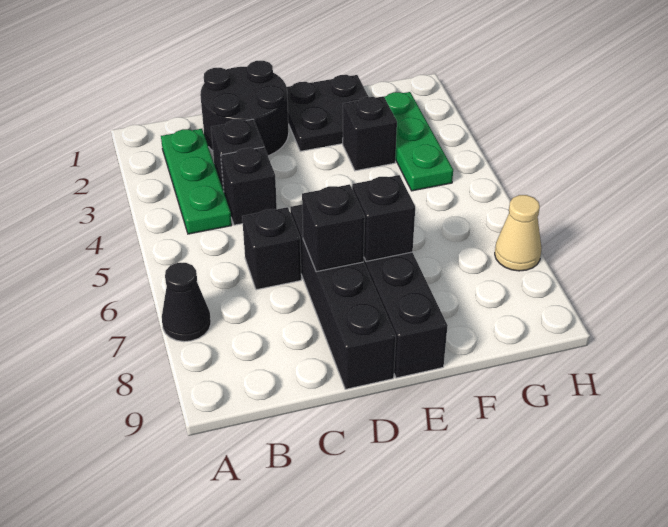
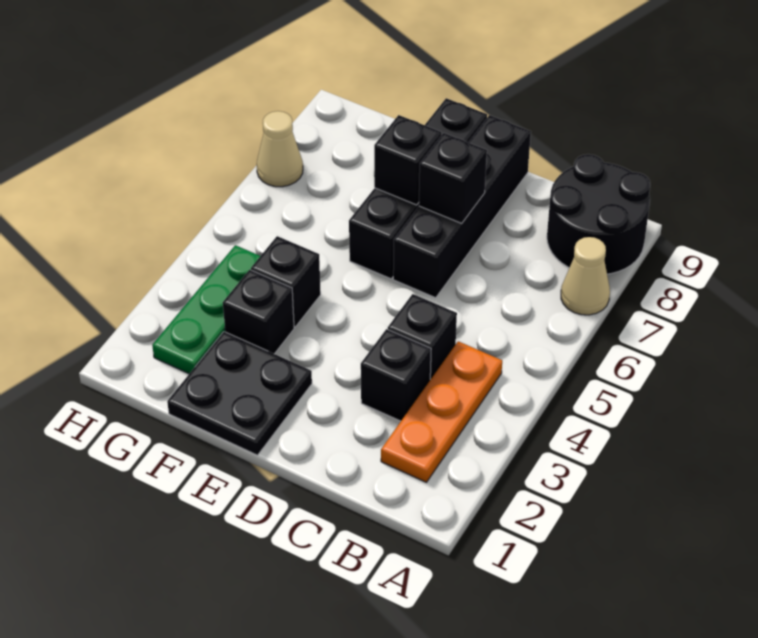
black 1x1 cone [162,263,211,342] -> tan 1x1 cone [561,237,610,315]
green 1x3 plate [161,129,232,234] -> orange 1x3 plate [381,341,502,482]
black 2x2 round brick [200,61,289,156] -> black 2x2 round brick moved to [547,154,650,274]
black 1x1 brick [242,207,301,290] -> black 1x1 brick moved to [251,236,321,327]

